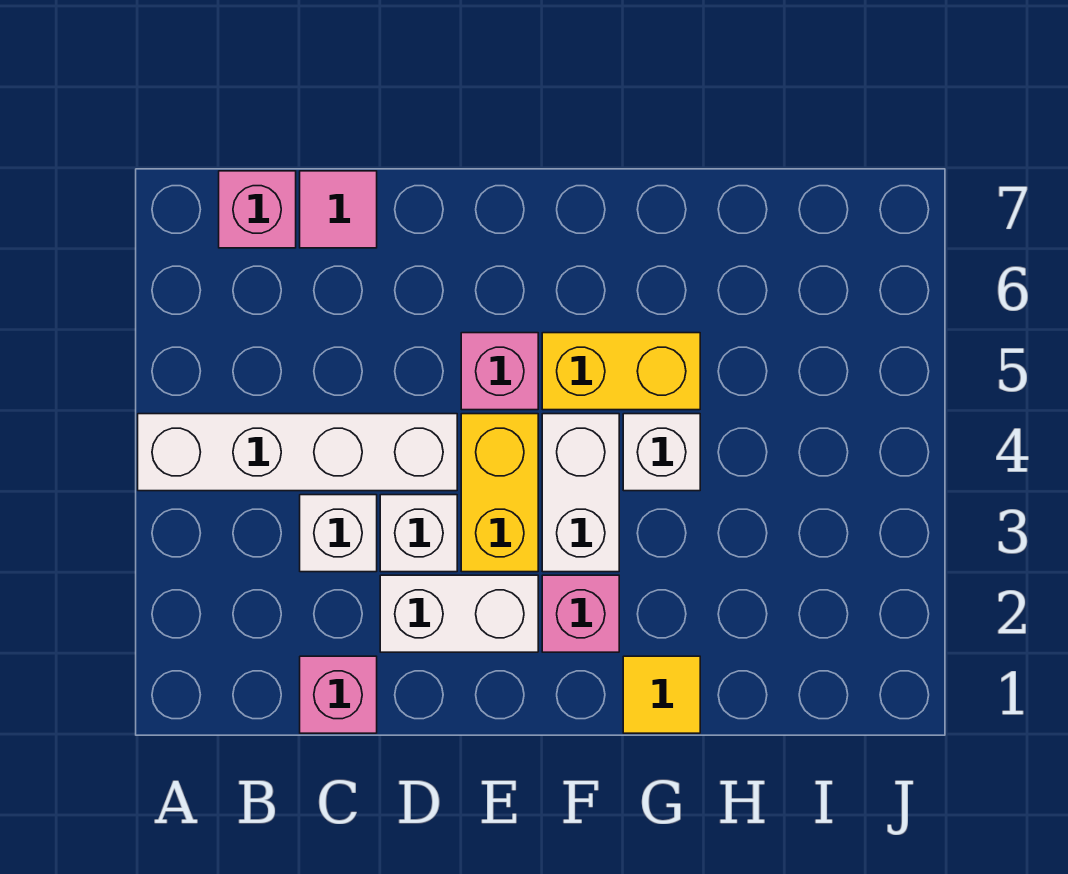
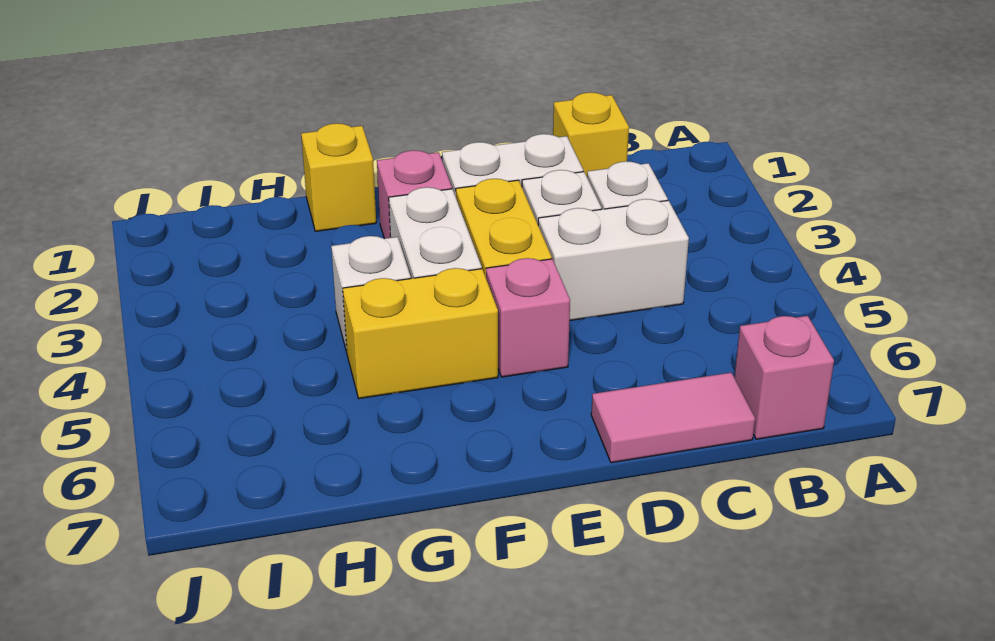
white 1x4 brick [138,414,457,491] -> white 1x2 brick [538,199,689,320]
pink 1x1 brick [300,656,377,733] -> yellow 1x1 brick [553,92,629,176]
pink 1x1 tile [300,171,377,248] -> pink 1x2 tile [591,373,755,463]
yellow 1x1 tile [623,656,700,733] -> yellow 1x1 brick [301,123,376,231]

